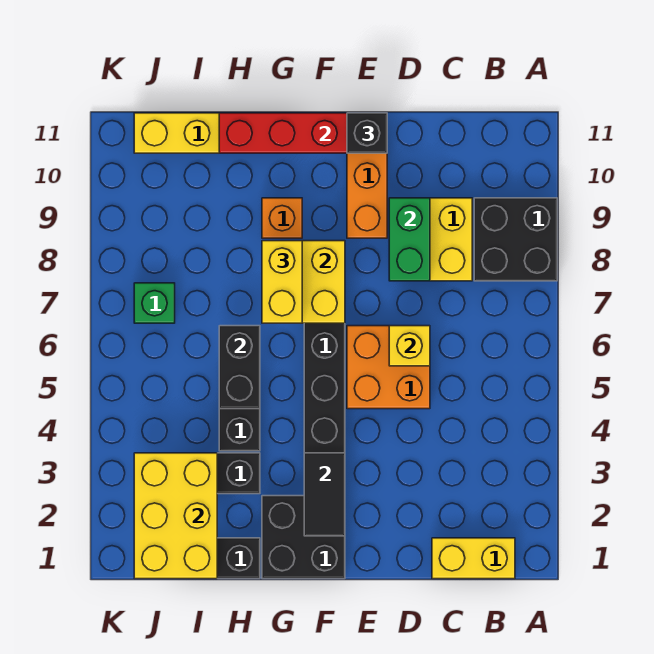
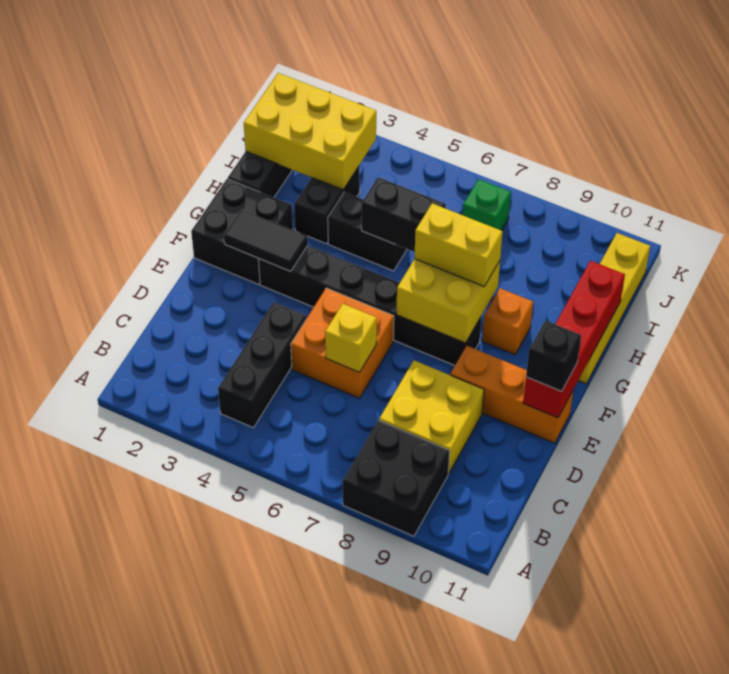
yellow 1x2 brick [432,538,515,579] -> none
none -> black 1x3 brick [218,302,306,428]
green 1x2 brick [389,198,430,281] -> none

